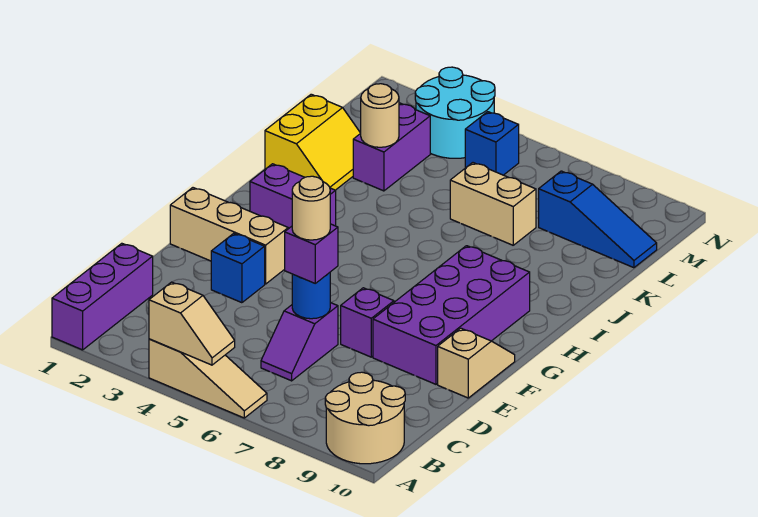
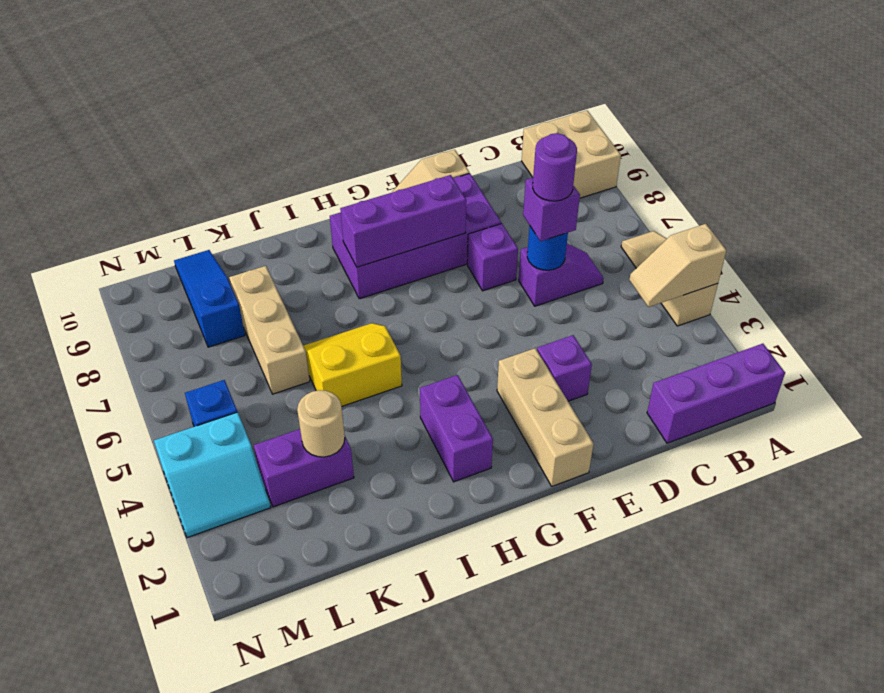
tan 1x2 slope [149,282,235,365] -> tan 1x2 slope turned to [629,224,726,307]
tan 2x2 round brick [325,372,405,464] -> tan 2x2 brick [522,111,621,198]
tan 1x1 round brick [292,176,330,240] -> purple 1x1 round brick [533,133,577,201]
blue 1x1 brick [211,233,265,303] -> purple 1x1 brick [537,335,592,401]
none -> purple 1x3 brick [340,175,466,267]
yellow 2x2 slope [265,94,360,190] -> yellow 2x2 slope moved to [303,323,402,406]
tan 1x2 brick [450,163,536,245] -> tan 1x3 brick [229,266,310,394]
cyan 2x2 round brick [415,67,495,158] -> cyan 2x2 slope [154,412,271,538]

